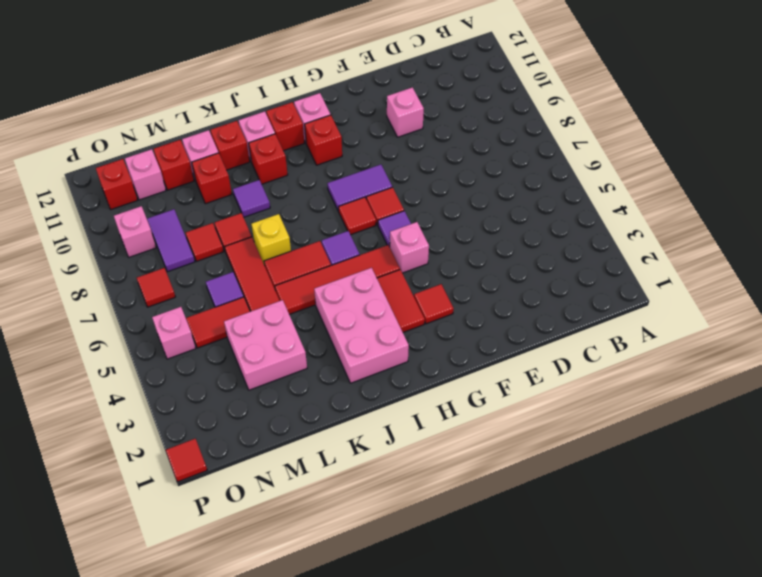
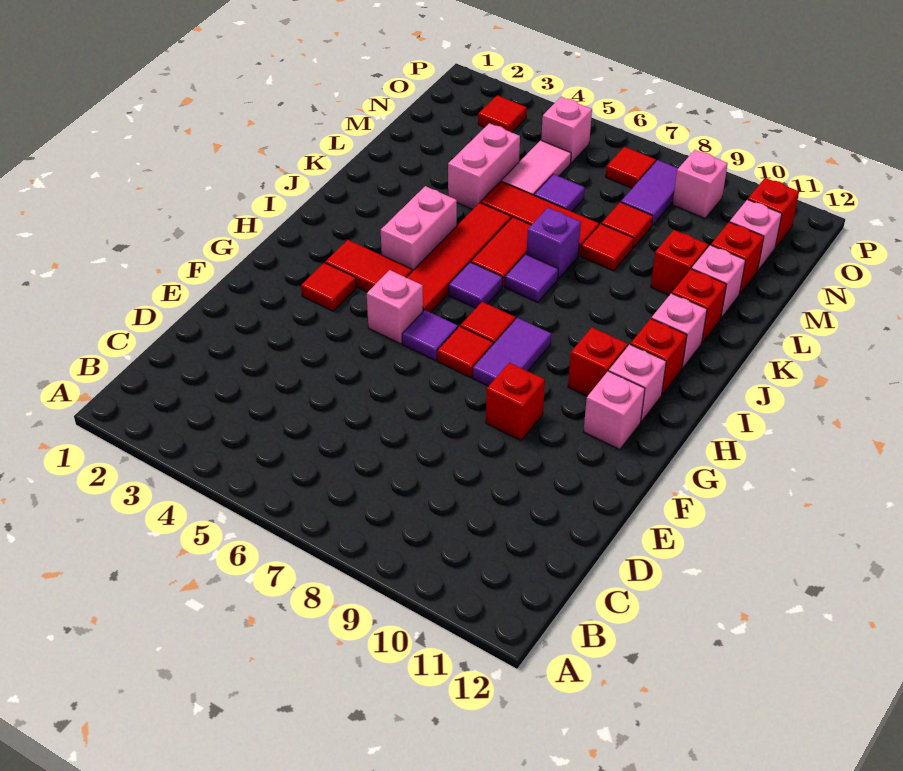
pink 1x1 brick [387,87,424,137] -> pink 1x1 brick moved to [584,371,645,450]
pink 2x3 brick [314,268,409,383] -> pink 1x2 brick [381,186,457,271]
red 1x1 brick [249,134,288,184] -> red 1x1 brick moved to [486,363,545,440]
yellow 1x1 brick [251,214,291,265] -> purple 1x1 brick [527,208,581,279]
purple 1x1 tile [233,180,270,217] -> purple 1x1 tile moved to [505,254,558,302]
pink 2x2 brick [224,300,307,390] -> pink 1x2 brick [448,123,520,209]
red 1x2 tile [186,297,250,348] -> pink 1x2 tile [501,140,571,195]
purple 1x2 tile [147,209,195,272] -> purple 1x2 tile turned to [621,160,678,226]
red 1x1 tile [166,439,207,482] -> red 1x1 tile moved to [478,95,527,132]

